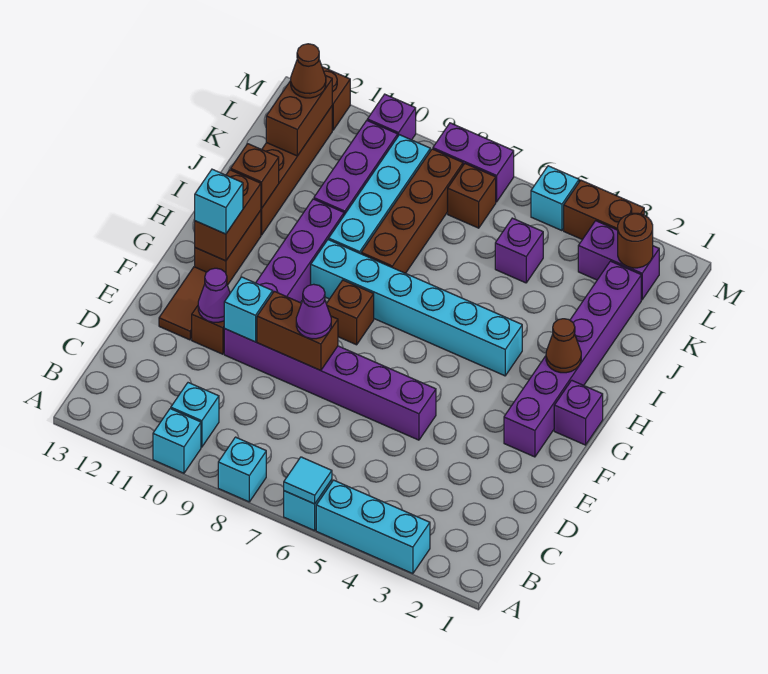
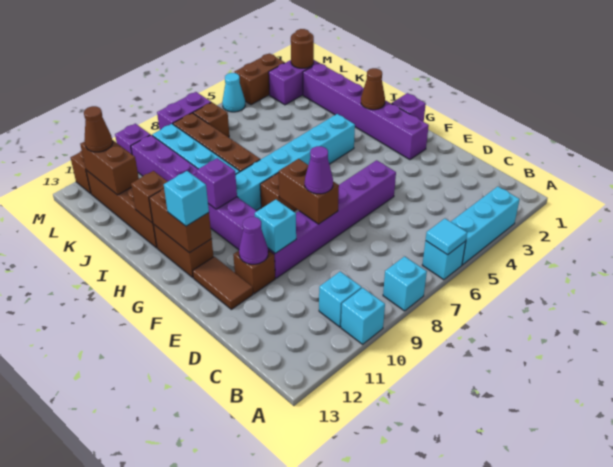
brown 1x2 brick [257,291,338,371] -> brown 1x2 brick turned to [279,159,339,224]
purple 1x1 brick [495,218,543,283] -> purple 1x1 brick moved to [196,158,237,209]
cyan 1x1 brick [531,166,579,231] -> cyan 1x1 cone [222,73,245,112]

